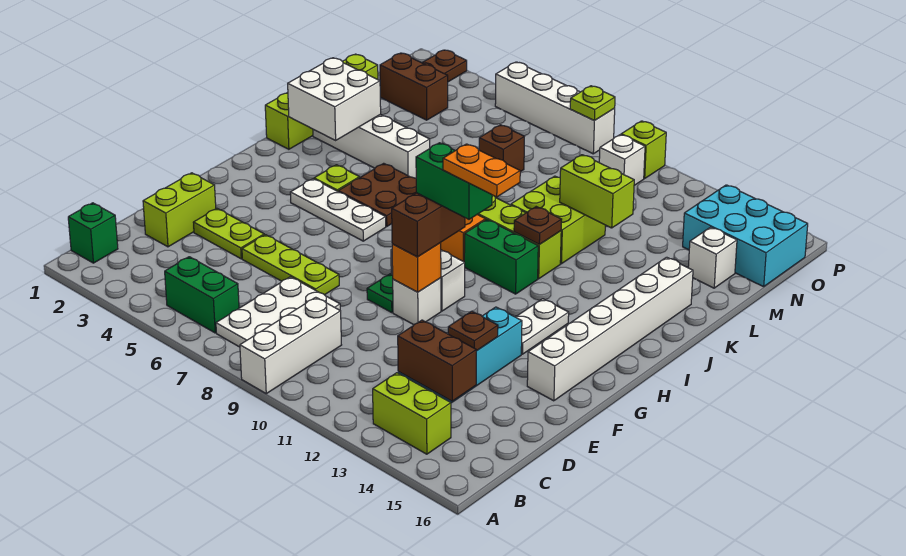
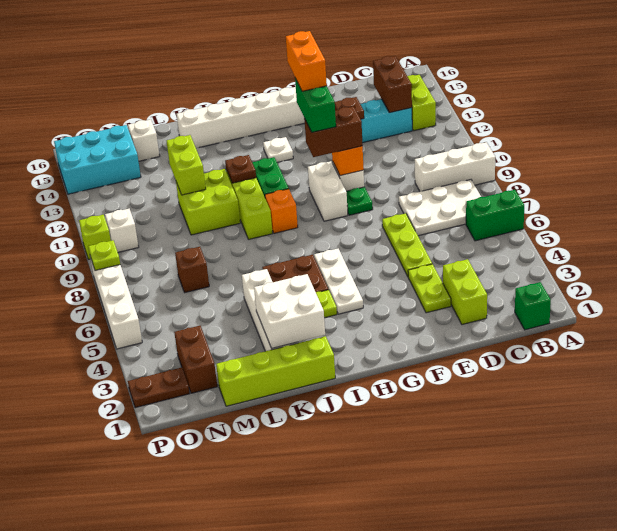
green 1x2 brick [165,257,239,333] -> green 1x2 brick turned to [466,190,524,241]
lime 1x2 brick [143,173,216,247] -> lime 1x2 brick turned to [443,259,487,324]
orange 1x2 plate [443,144,520,197] -> orange 1x2 brick [286,31,327,91]
white 1x2 plate [516,299,569,354] -> white 1x1 plate [263,137,293,162]
cyan 2x3 brick [683,185,808,287] -> cyan 2x3 brick turned to [54,125,141,194]

